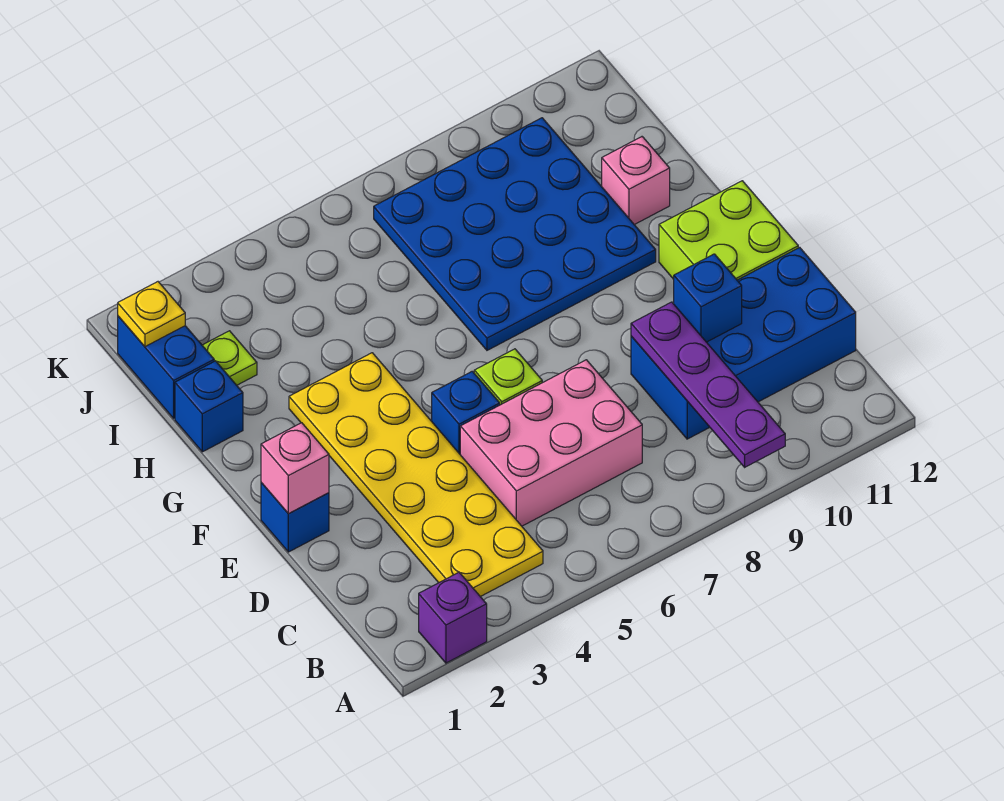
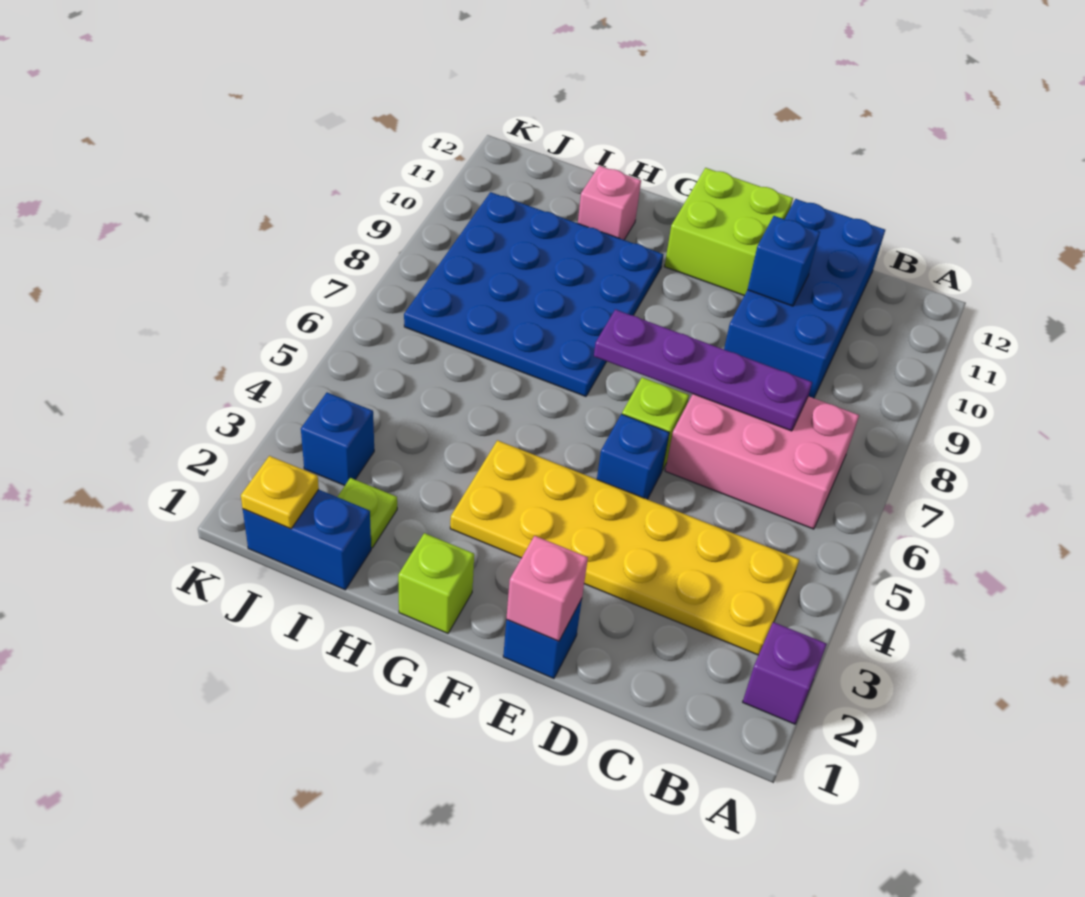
purple 1x4 plate [631,302,785,467] -> purple 1x4 plate moved to [594,309,812,431]
pink 2x3 brick [460,360,642,526] -> pink 2x3 brick turned to [665,394,859,529]
none -> lime 1x1 brick [398,533,474,633]
blue 1x1 brick [175,361,243,452] -> blue 1x1 brick moved to [301,393,374,485]

